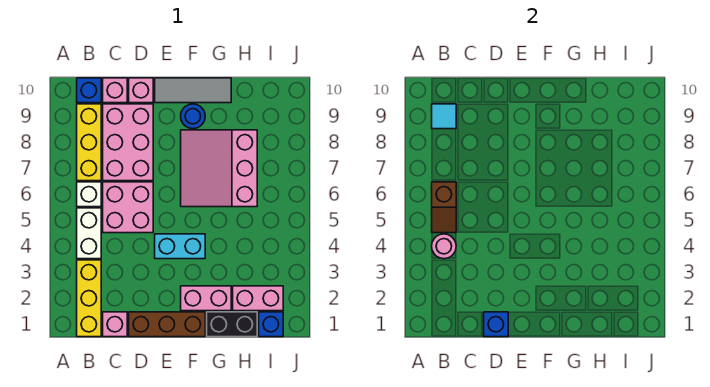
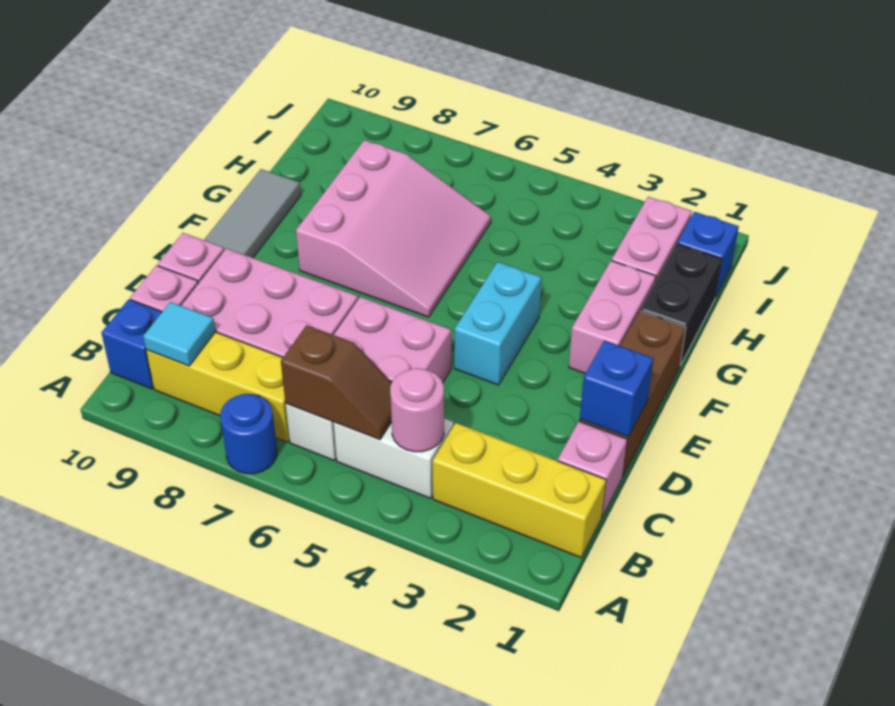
pink 3x3 slope [181,130,257,207] -> pink 3x3 slope turned to [296,140,491,317]
blue 1x1 round brick [181,104,205,129] -> blue 1x1 round brick moved to [220,394,277,474]

